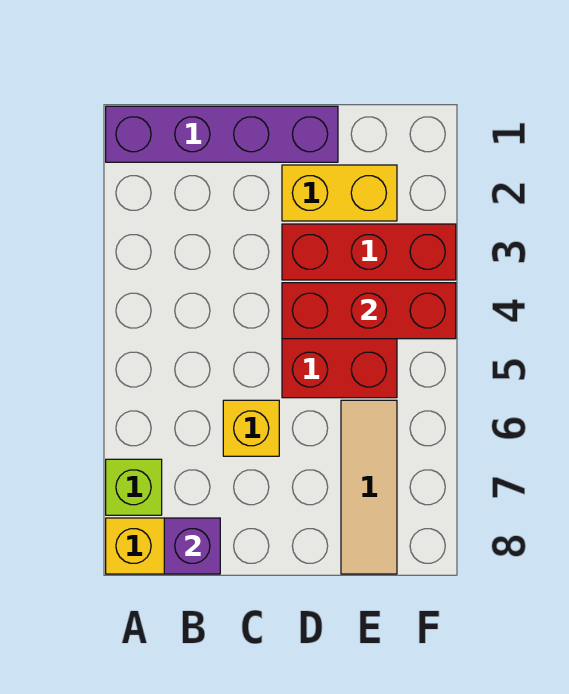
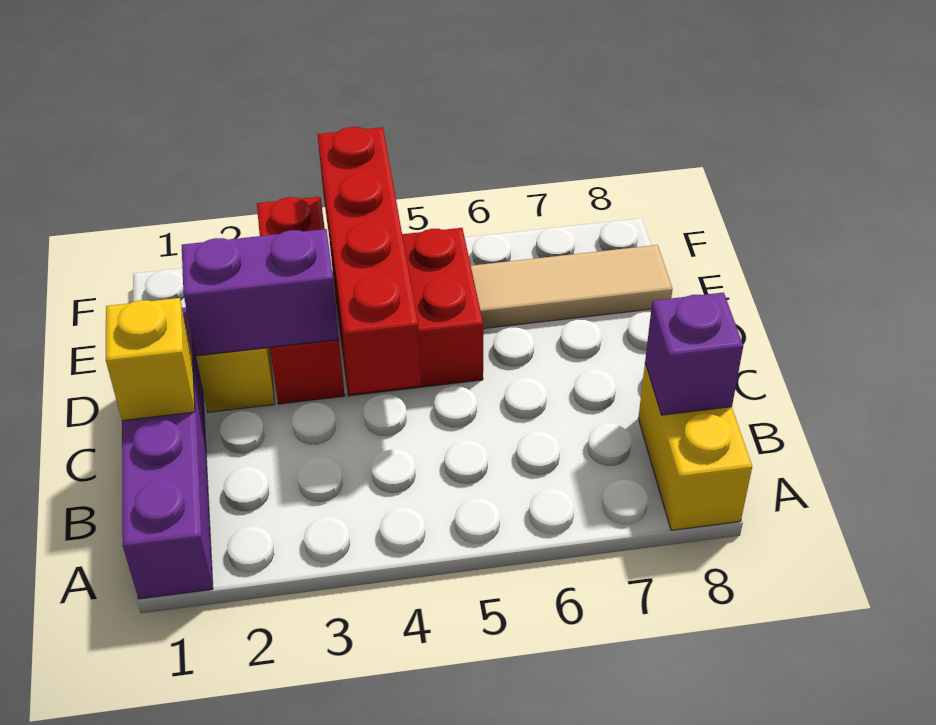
lime 1x1 brick [106,459,162,515] -> none
yellow 1x1 brick [223,400,279,456] -> yellow 1x1 brick moved to [106,298,195,421]
none -> purple 1x2 brick [182,229,339,356]
red 1x3 brick [282,283,456,339] -> red 1x4 brick [317,127,421,394]

